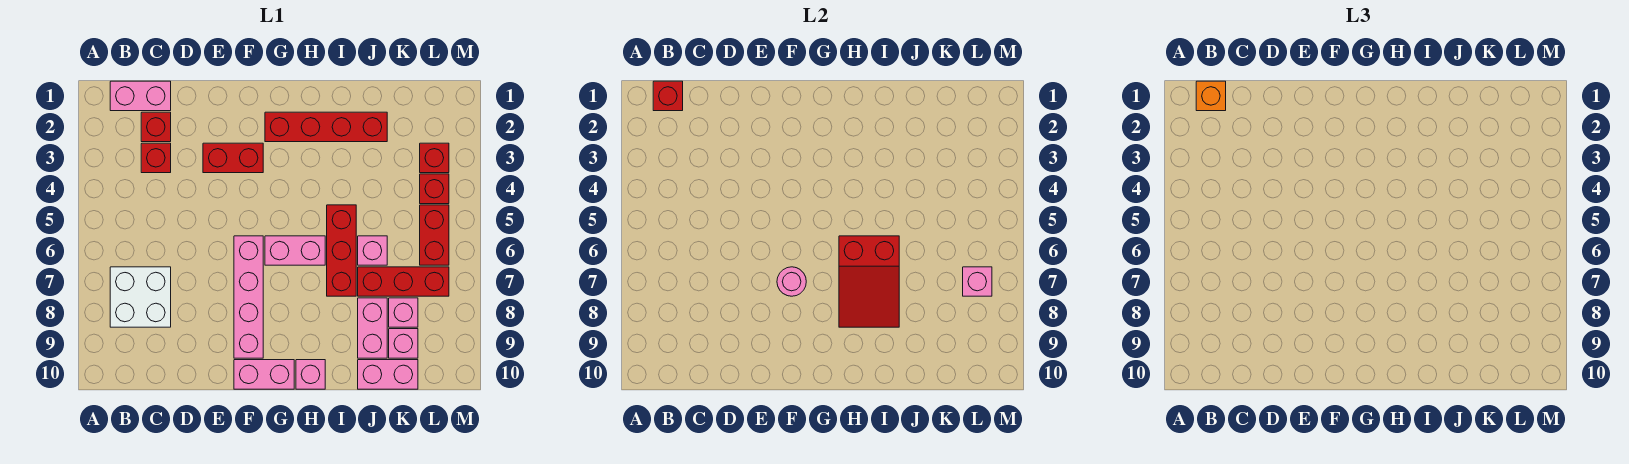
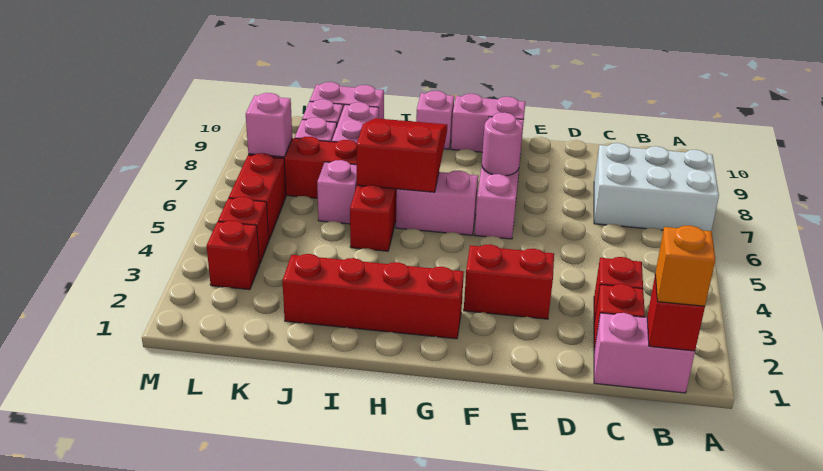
white 2x2 brick [110,267,171,327] -> white 2x3 brick [594,143,719,231]

